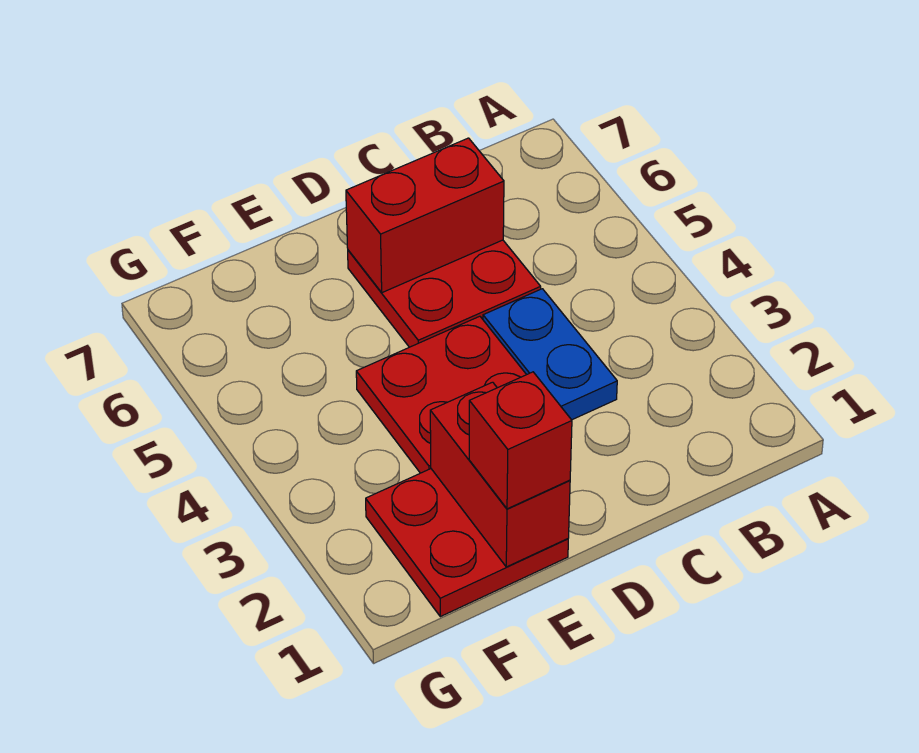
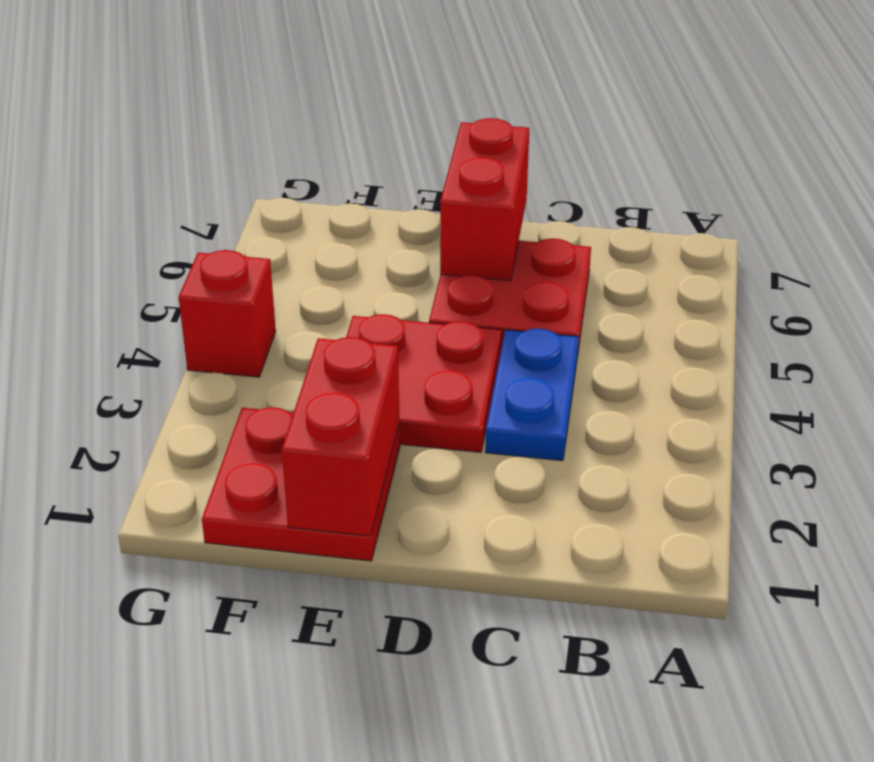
red 1x2 brick [346,138,504,293] -> red 1x2 brick turned to [440,118,529,281]
red 1x1 brick [469,372,572,509] -> red 1x1 brick moved to [179,250,276,377]

